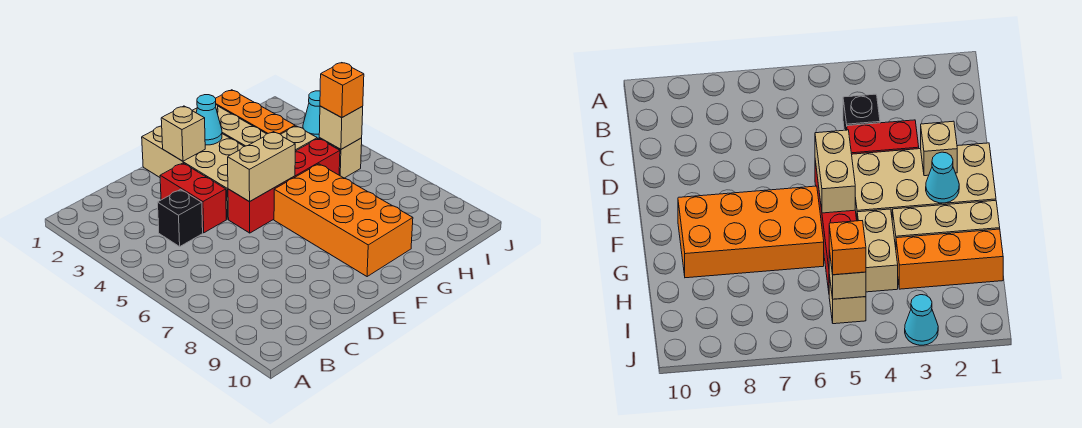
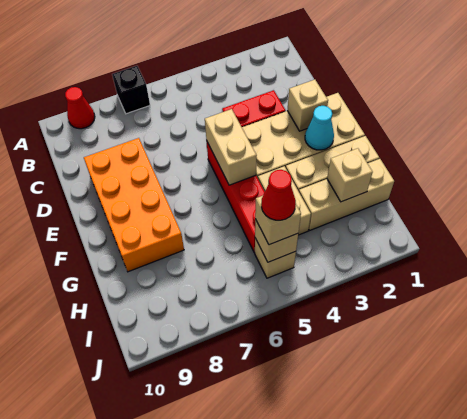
none -> red 1x1 cone [65,87,95,129]
black 1x1 brick [157,189,203,246] -> black 1x1 brick moved to [112,66,150,114]
orange 2x4 brick [274,164,413,277] -> orange 2x4 brick turned to [84,138,184,272]
orange 1x3 brick [216,90,295,134] -> tan 1x3 brick [299,159,394,230]
none -> tan 1x1 brick [327,148,373,202]
orange 1x1 brick [320,63,364,118] -> tan 1x1 brick [255,196,301,245]
none -> red 1x1 cone [261,170,296,220]
cyan 1x1 cone [303,91,320,139] -> none

